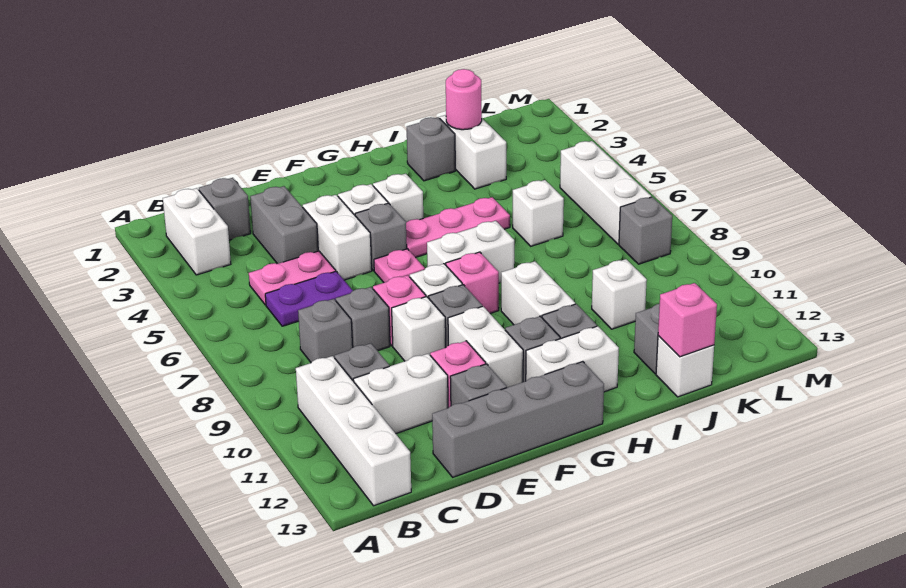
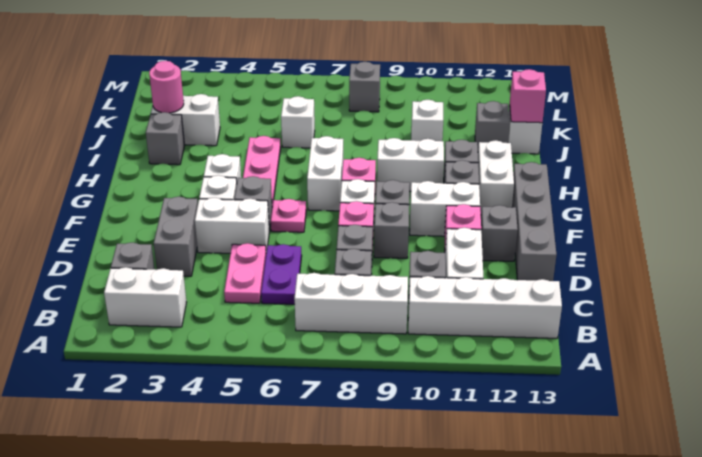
grey 1x2 brick [250,186,318,264] -> grey 1x2 brick turned to [154,197,198,276]
white 1x1 brick [392,297,446,361] -> grey 1x1 brick [374,202,409,258]
white 1x3 brick [560,141,651,244] -> white 1x3 brick moved to [294,273,408,334]

